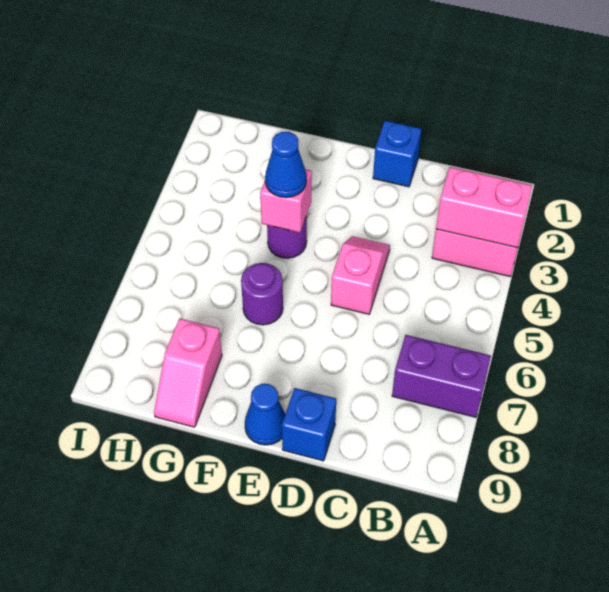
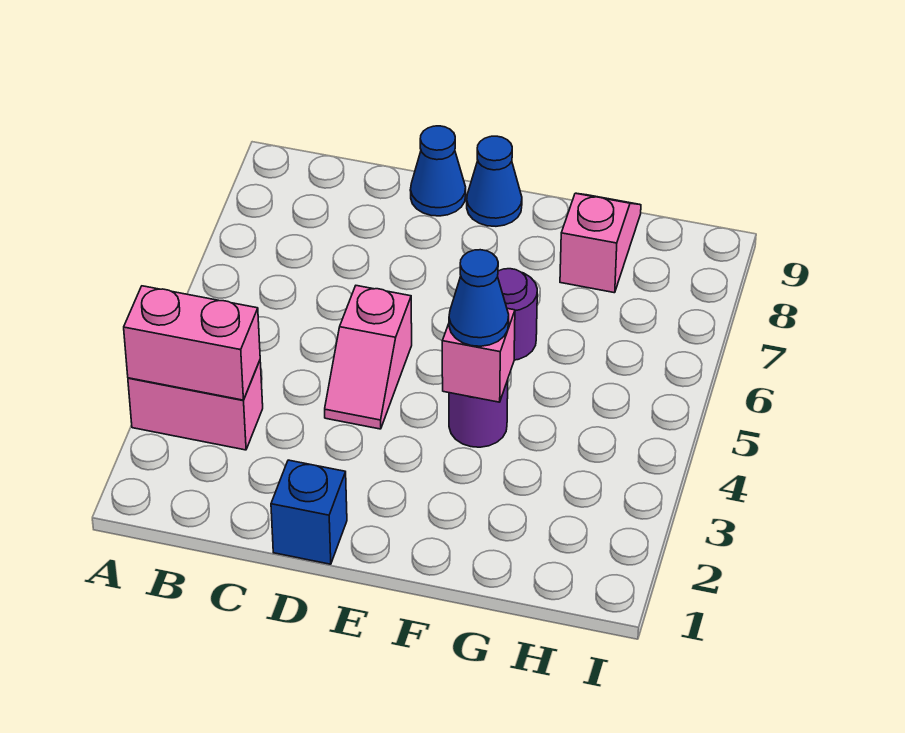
purple 1x2 brick [392,335,491,417] -> none
blue 1x1 brick [282,388,336,461] -> blue 1x1 cone [410,126,466,216]

